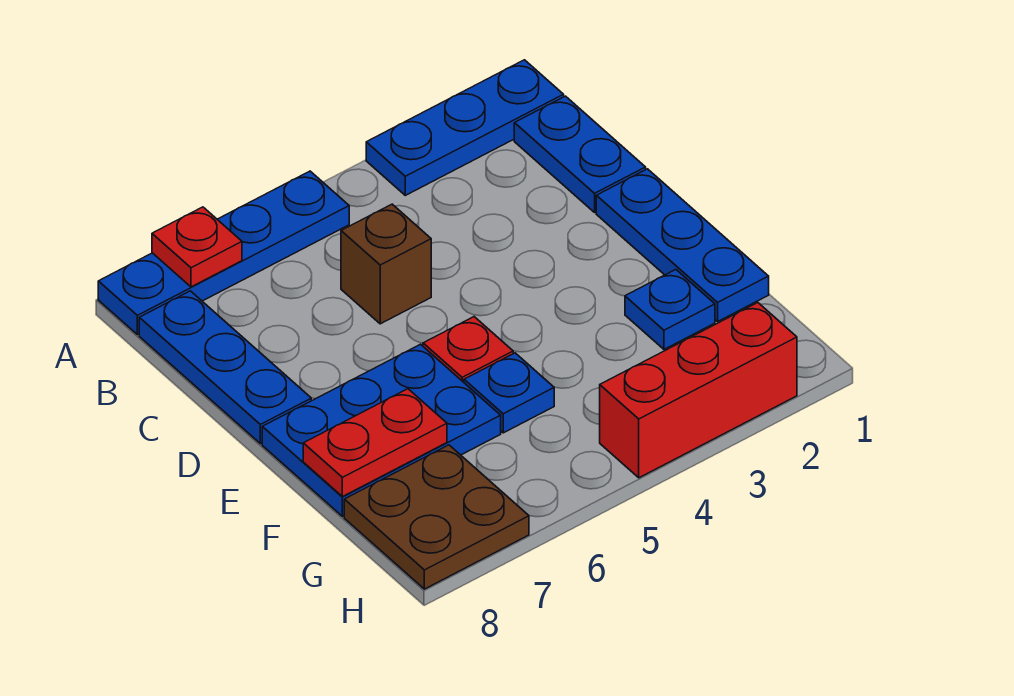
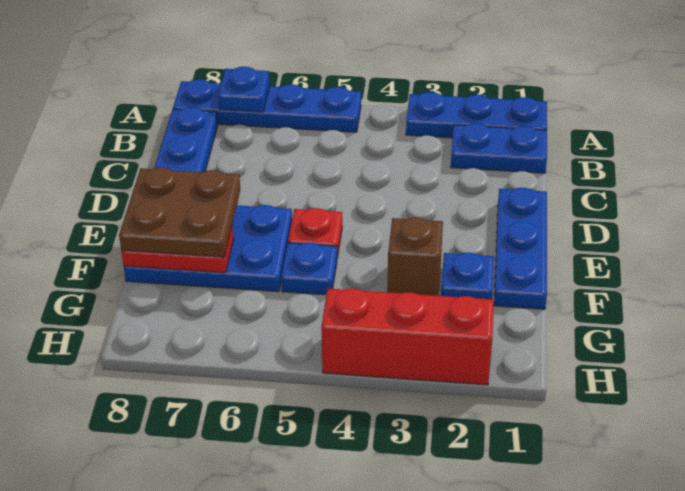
red 1x1 plate [152,207,242,287] -> blue 1x1 plate [218,67,270,112]
blue 1x2 plate [514,96,646,212] -> blue 1x2 plate turned to [451,123,547,173]
brown 1x1 brick [341,204,431,324] -> brown 1x1 brick moved to [387,217,443,296]
brown 2x2 plate [344,445,529,589] -> brown 2x2 plate moved to [119,167,240,257]

